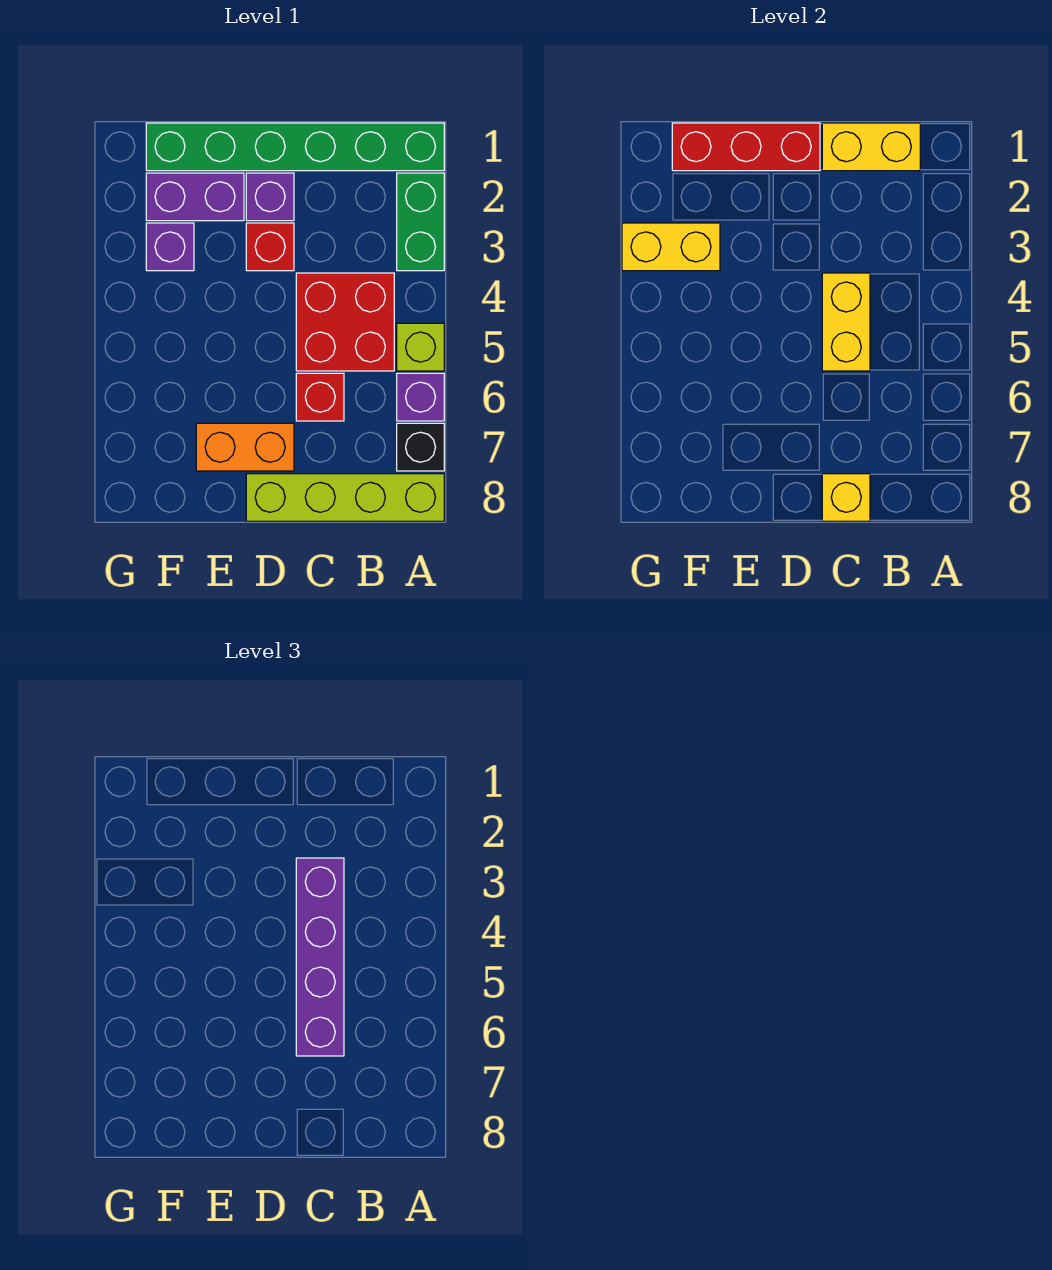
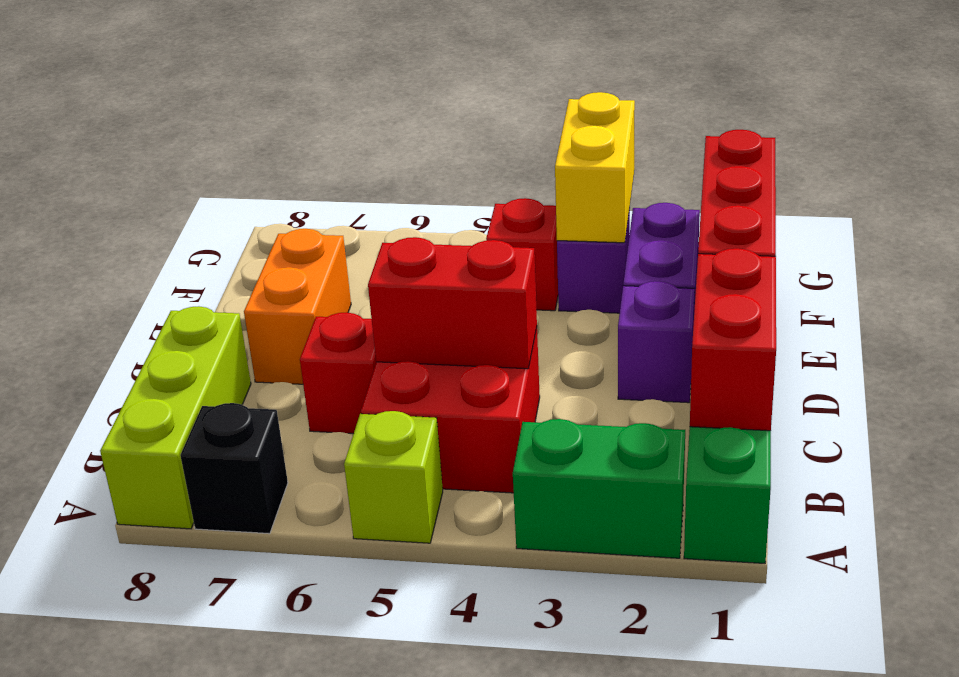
purple 1x1 brick [397,373,444,421] -> none
lime 1x4 brick [246,474,444,521] -> lime 1x3 brick [100,306,251,529]
yellow 1x2 brick [822,123,920,171] -> red 1x2 brick [690,248,776,431]
purple 1x4 brick [296,858,344,1056] -> none
yellow 1x2 brick [822,273,870,371] -> red 1x2 brick [368,237,537,369]
yellow 1x1 brick [822,474,870,521] -> none
red 1x1 brick [246,223,294,271] -> red 1x1 brick moved to [486,198,558,311]

